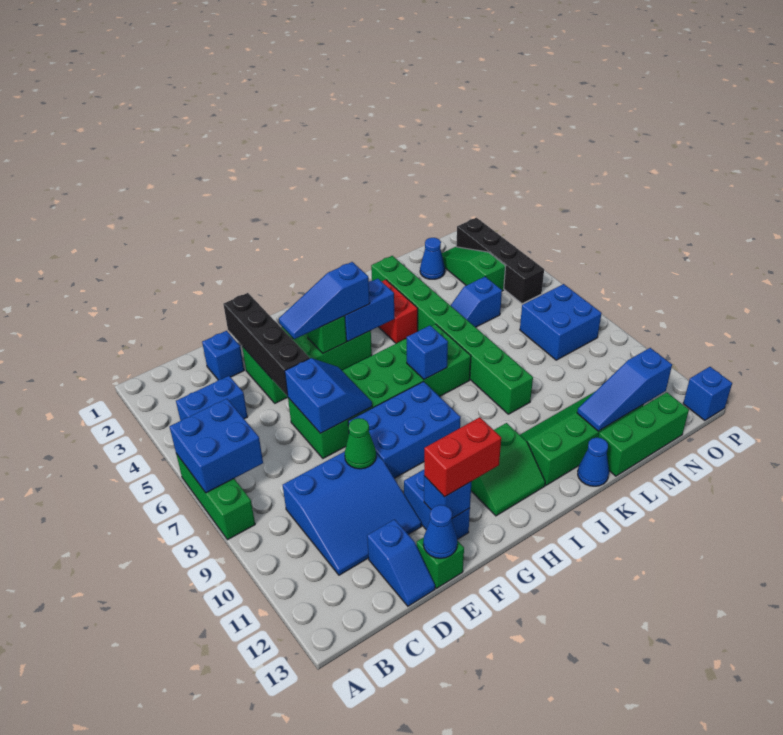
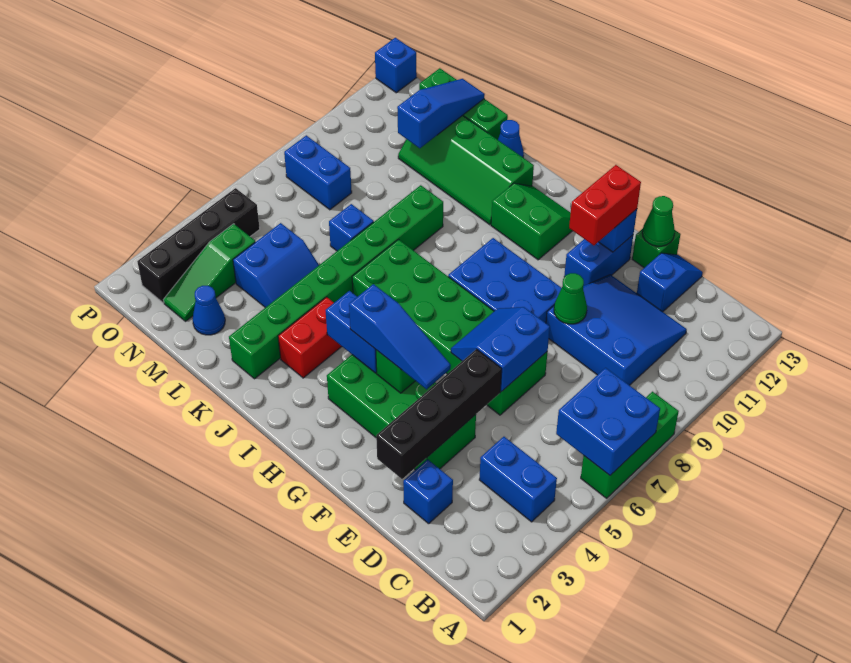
blue 1x1 cone [423,505,457,558] -> green 1x1 cone [642,196,675,246]
red 1x2 brick [424,417,501,497] -> red 1x2 brick turned to [569,165,641,245]
blue 1x1 brick [407,326,448,379] -> blue 1x1 brick moved to [329,204,374,251]
blue 1x2 slope [451,277,502,327] -> blue 2x2 slope [233,223,319,308]
blue 1x3 slope [577,348,672,431] -> blue 1x3 slope turned to [397,79,485,148]
blue 2x2 brick [520,284,602,360] -> blue 1x2 brick [284,135,352,210]

